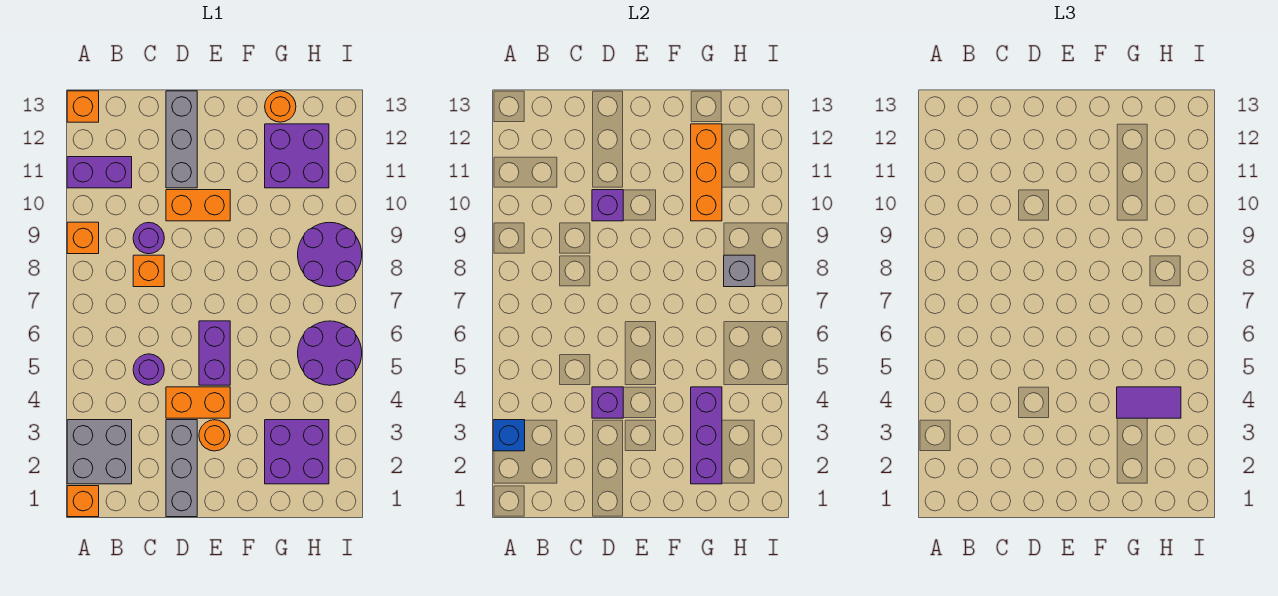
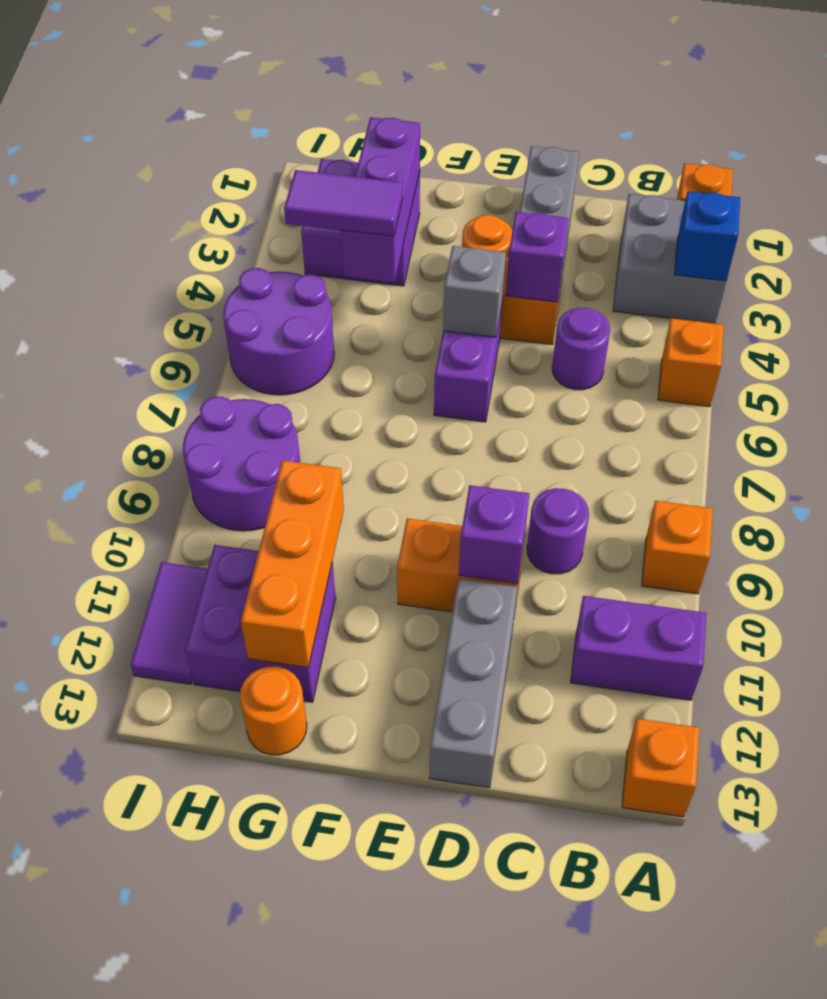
orange 1x1 brick [133,255,164,287] -> orange 1x1 brick moved to [658,318,724,407]
grey 1x1 brick [724,255,755,287] -> grey 1x1 brick moved to [443,246,506,337]
none -> purple 1x2 tile [131,562,207,684]

